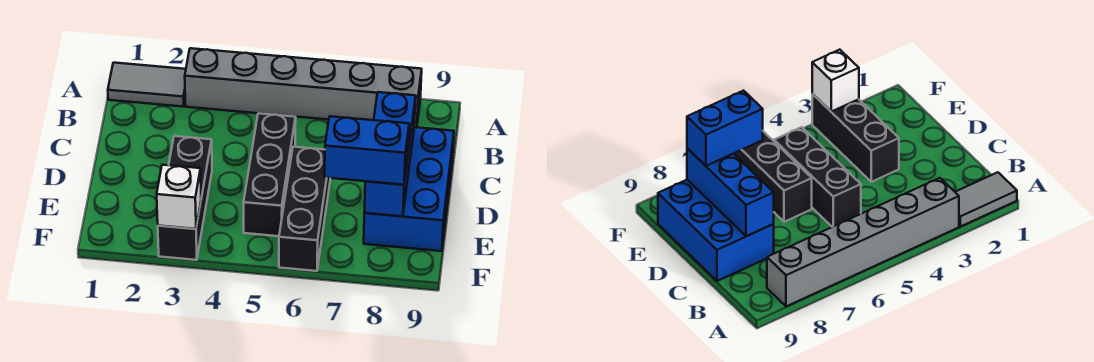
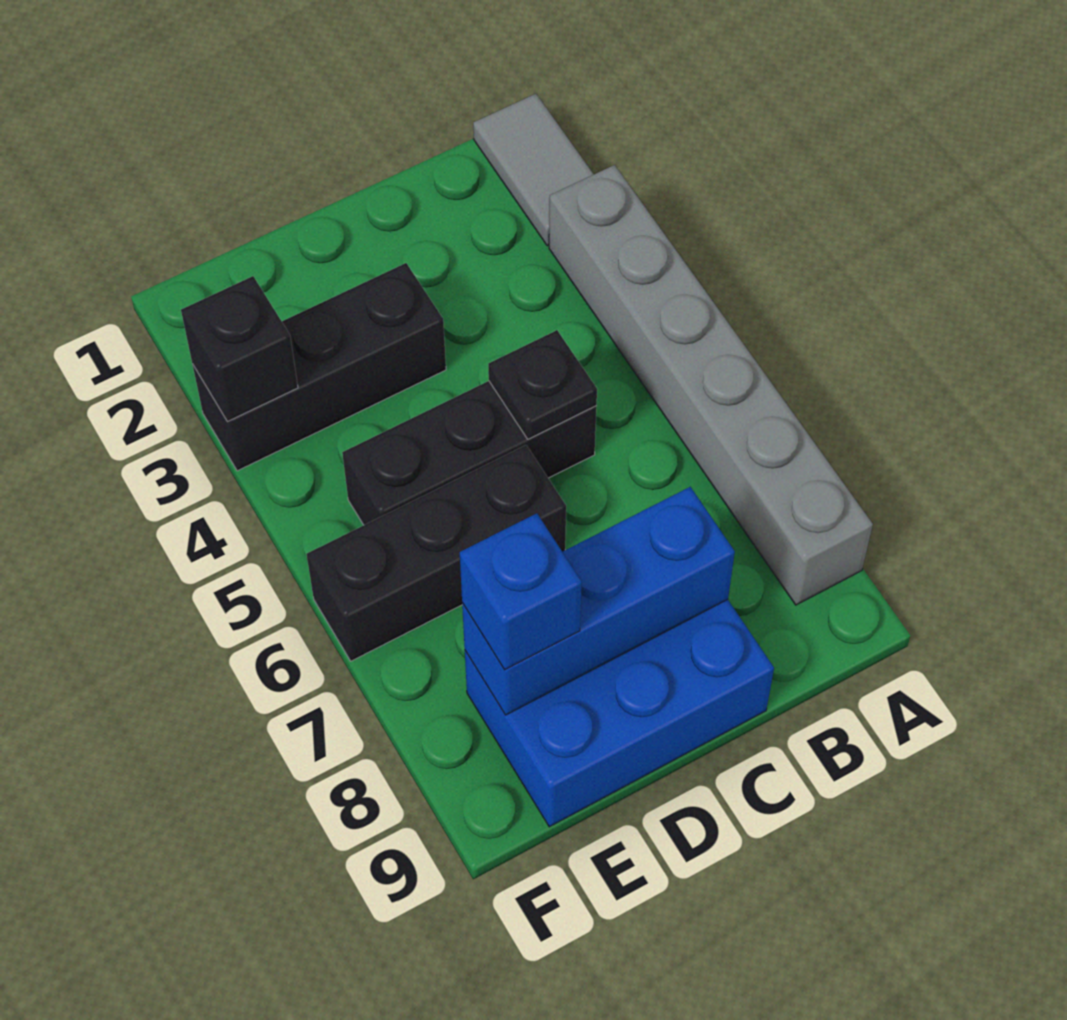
none -> black 1x1 plate [488,330,597,439]
blue 1x2 brick [325,116,409,185] -> blue 1x1 brick [460,513,582,670]
white 1x1 brick [157,165,201,229] -> black 1x1 brick [181,276,298,422]

